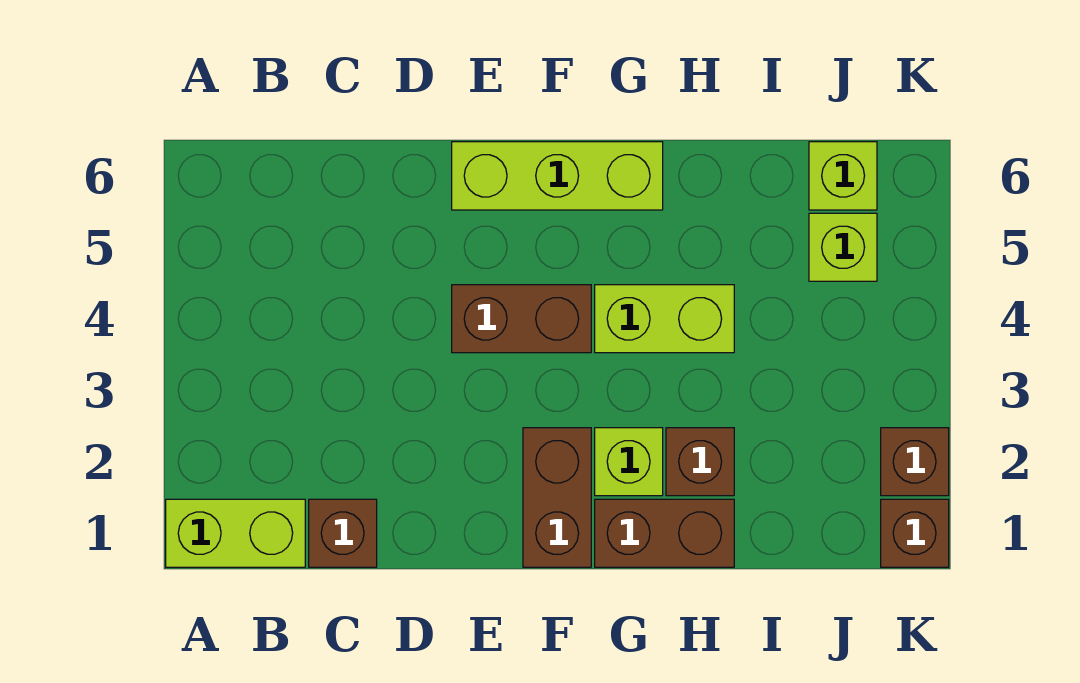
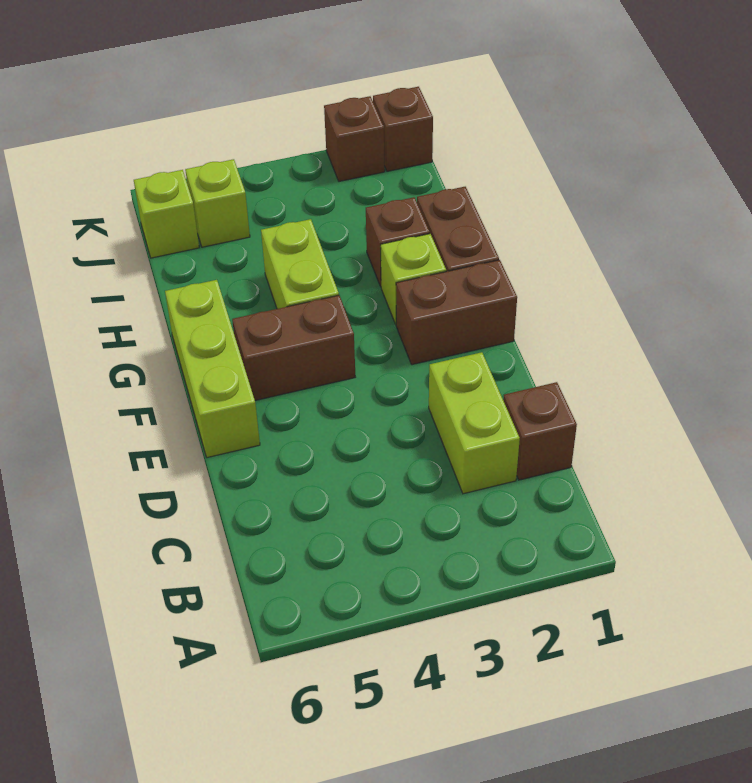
lime 1x2 brick [166,499,305,567] -> lime 1x2 brick moved to [429,352,520,494]
brown 1x2 brick [452,285,591,353] -> brown 1x2 brick turned to [232,295,355,400]

